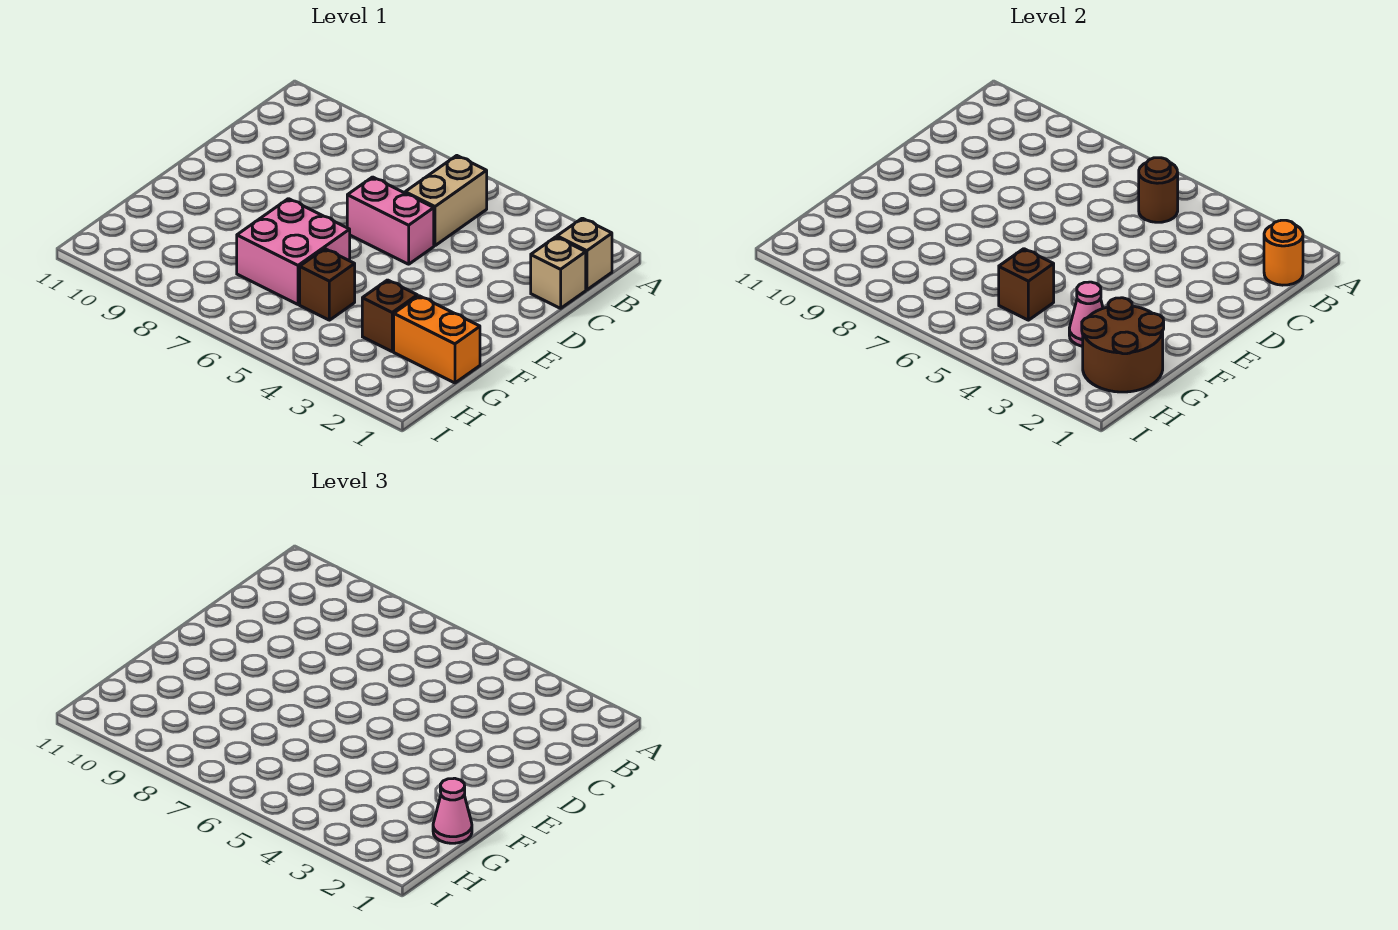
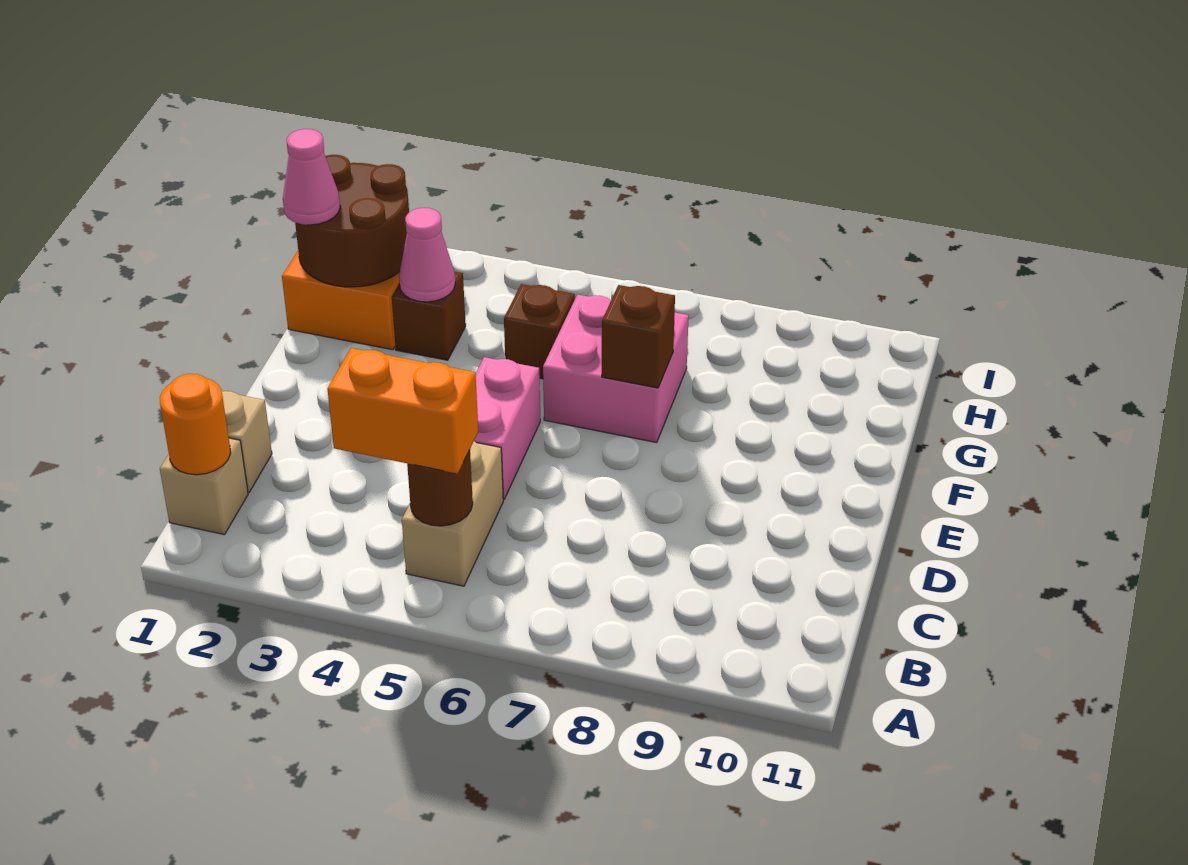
none -> orange 1x2 brick [328,348,478,474]
pink 1x2 brick [347,177,434,264] -> pink 1x2 brick turned to [474,357,540,500]
brown 1x1 brick [999,249,1054,320] -> brown 1x1 brick moved to [602,285,675,388]

